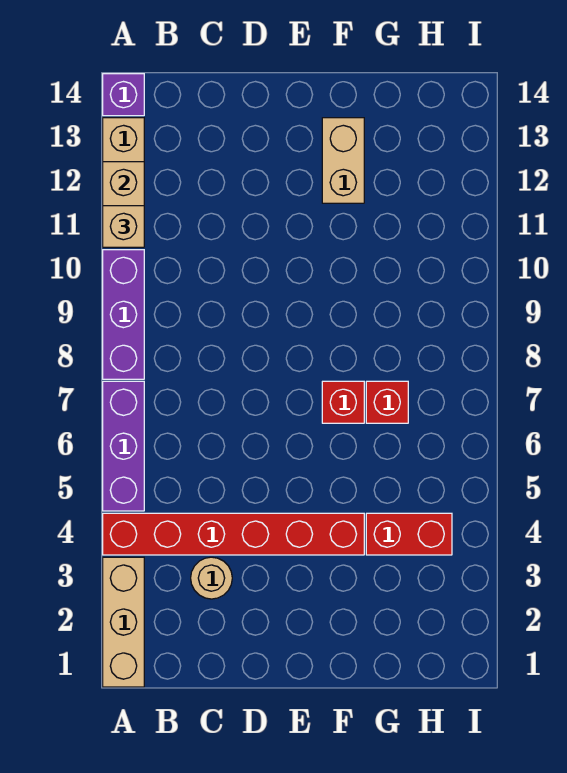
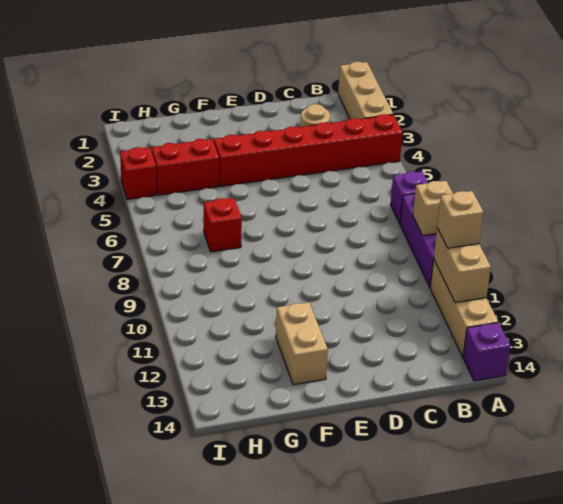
purple 1x3 brick [103,381,144,511] -> purple 1x1 brick [391,171,428,224]
none -> tan 1x1 brick [413,181,453,236]
red 1x1 brick [322,381,364,423] -> red 1x1 brick moved to [120,147,157,200]

